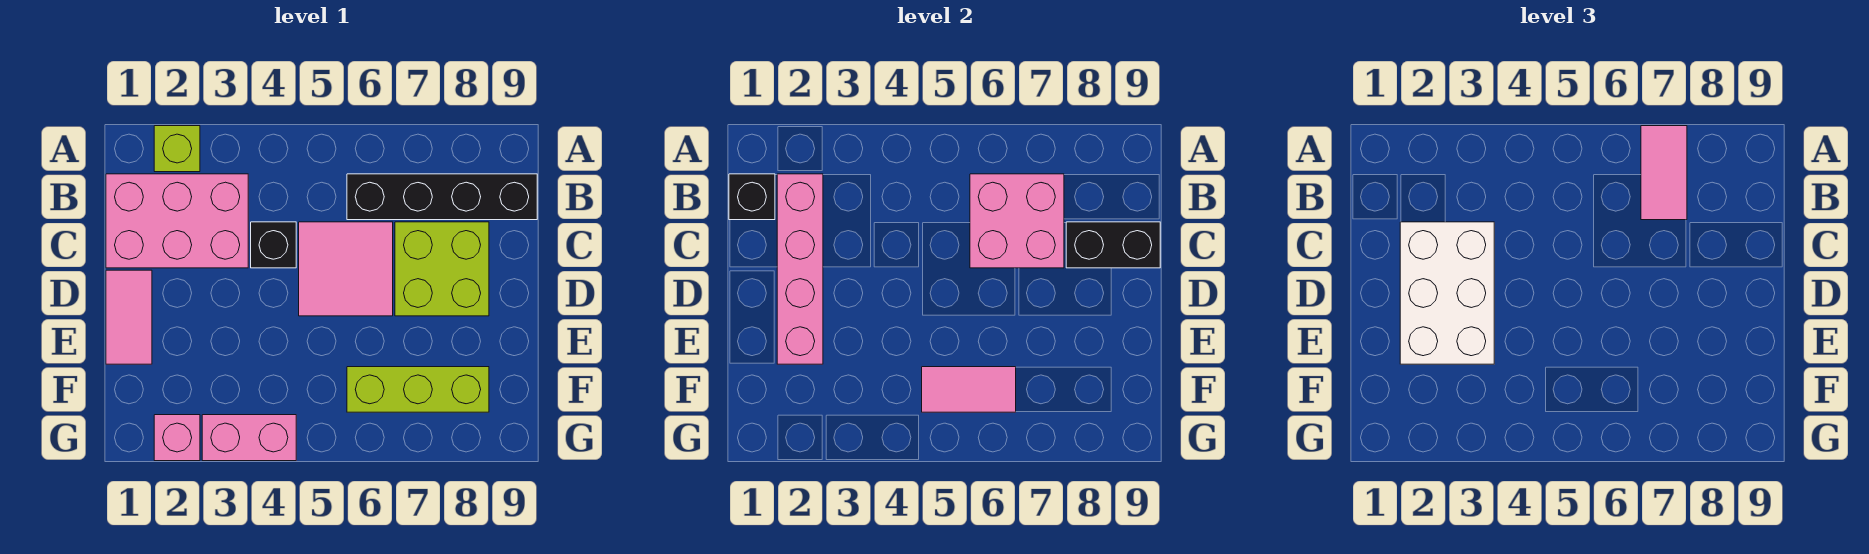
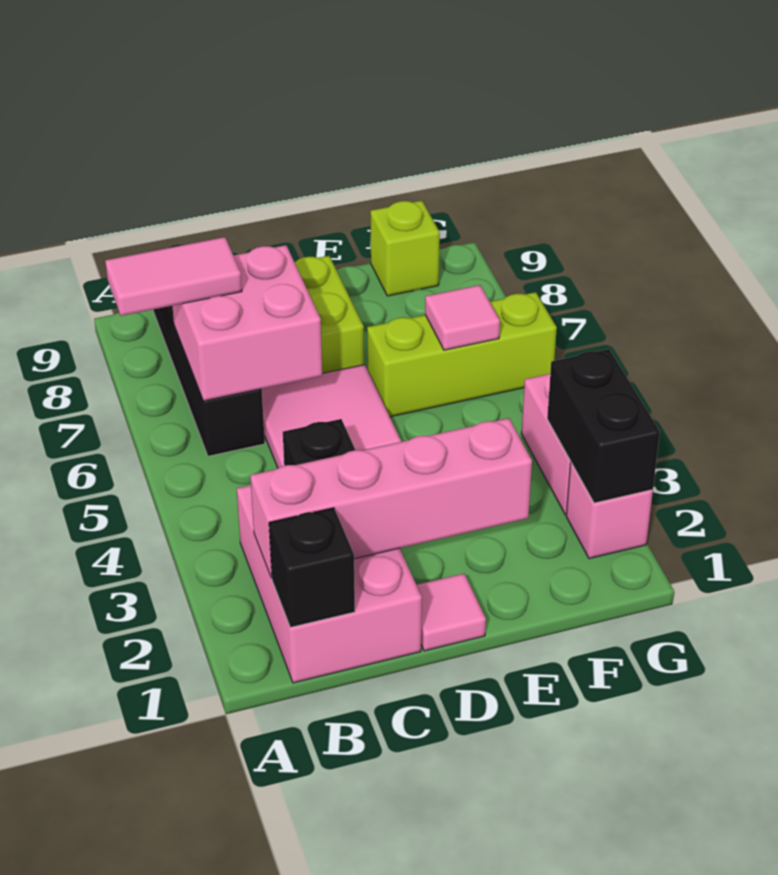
lime 1x1 brick [154,126,200,172] -> lime 1x1 brick moved to [371,201,440,296]
white 2x3 brick [1400,222,1494,364] -> none
black 1x2 brick [1066,222,1160,268] -> black 1x2 brick moved to [547,349,660,503]
pink 1x2 tile [106,270,152,364] -> pink 1x1 tile [417,574,486,651]
pink 1x2 tile [922,367,1016,412] -> pink 1x1 tile [425,285,500,350]
lime 1x3 brick [347,367,489,412] -> lime 1x3 brick turned to [367,292,557,417]

